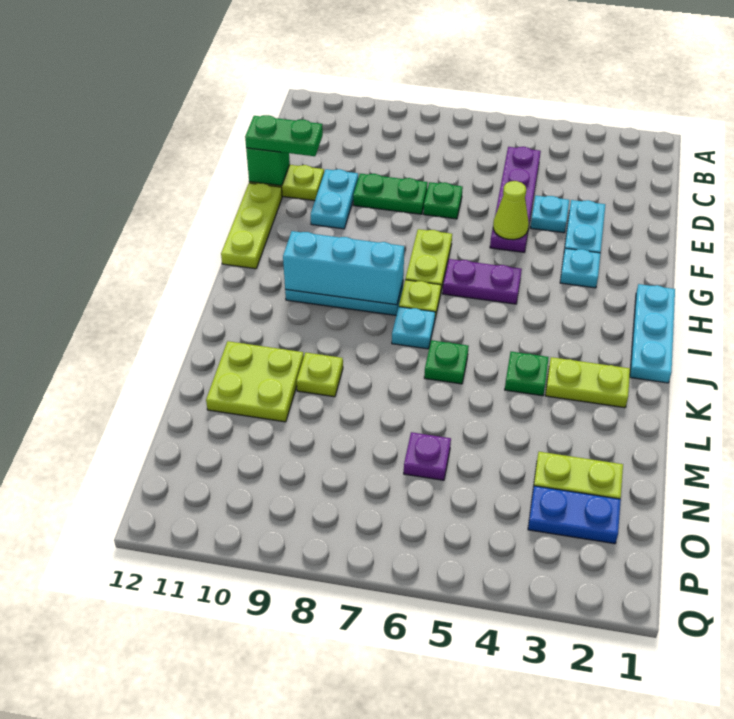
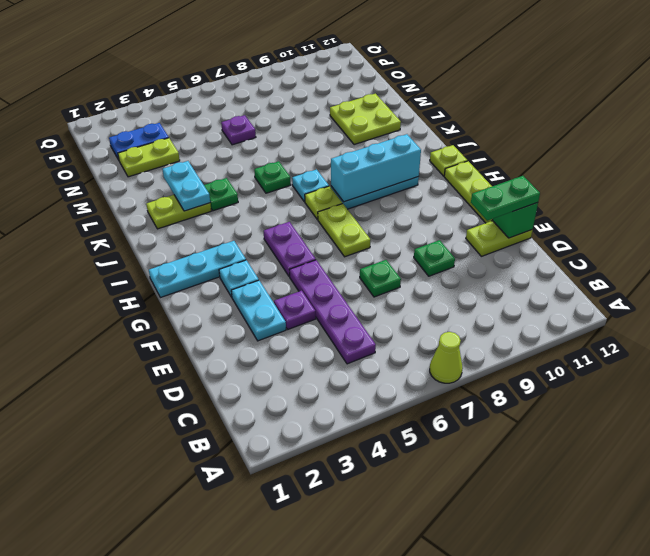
cyan 1x1 plate [531,196,569,233] -> purple 1x1 plate [274,291,316,329]
green 1x2 plate [353,174,428,214] -> green 1x1 plate [414,240,455,276]
cyan 1x2 plate [311,169,358,229] -> cyan 1x2 plate moved to [163,161,210,211]
lime 1x1 cone [493,181,529,240] -> lime 1x1 cone moved to [430,332,463,383]
cyan 1x3 plate [630,284,675,383] -> cyan 1x3 plate turned to [149,241,246,298]
purple 1x2 plate [443,259,522,304] -> purple 1x2 plate turned to [264,222,316,277]
lime 1x1 plate [297,352,343,397] -> lime 1x1 plate moved to [430,145,467,176]

